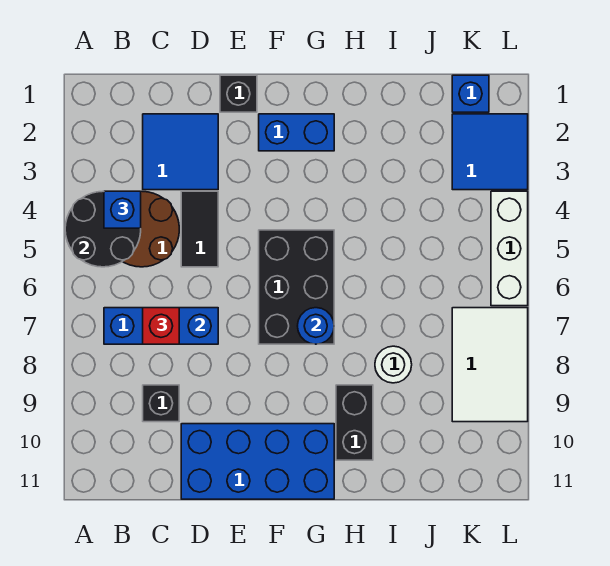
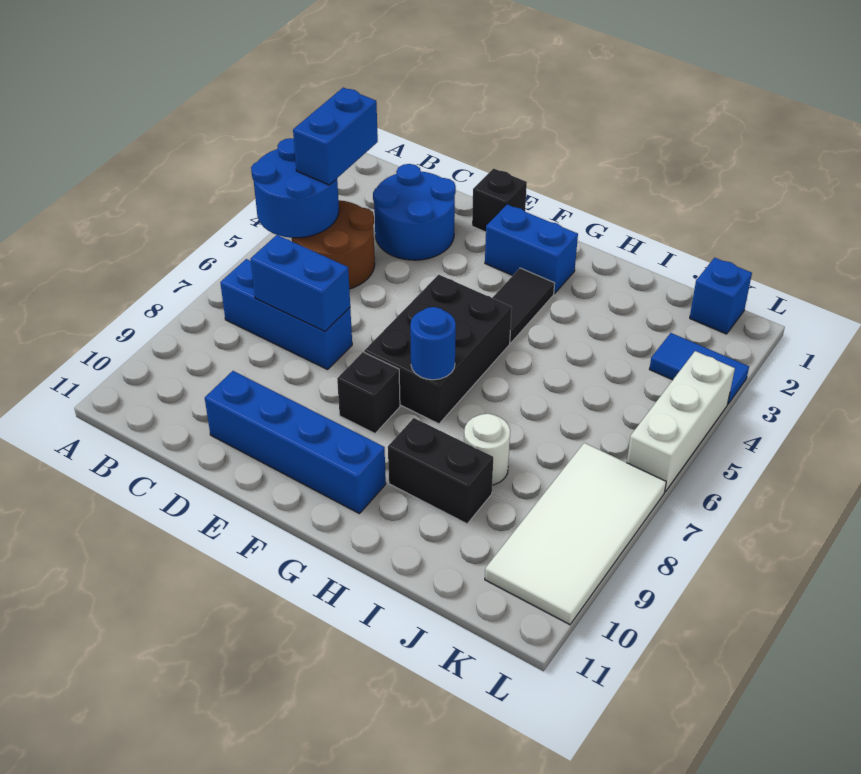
black 2x2 round brick [65,191,141,267] -> blue 2x2 round brick [251,138,339,238]
blue 1x1 brick [104,191,141,228] -> blue 1x2 brick [293,88,378,185]
blue 2x2 tile [143,114,218,190] -> blue 2x2 round brick [373,164,456,260]
red 1x1 brick [143,308,179,344] -> none
black 1x1 brick [143,385,179,422] -> black 1x1 brick moved to [337,352,400,433]
black 1x2 tile [181,191,218,267] -> black 1x2 tile moved to [492,268,555,343]
blue 2x4 brick [181,424,334,499] -> blue 1x4 brick [205,371,386,514]
black 1x2 brick [336,385,373,460] -> black 1x2 brick turned to [388,418,493,524]
blue 2x2 tile [452,114,528,190] -> blue 1x2 tile [649,333,749,404]
white 2x3 tile [452,308,528,422] -> white 2x4 tile [485,443,666,625]

